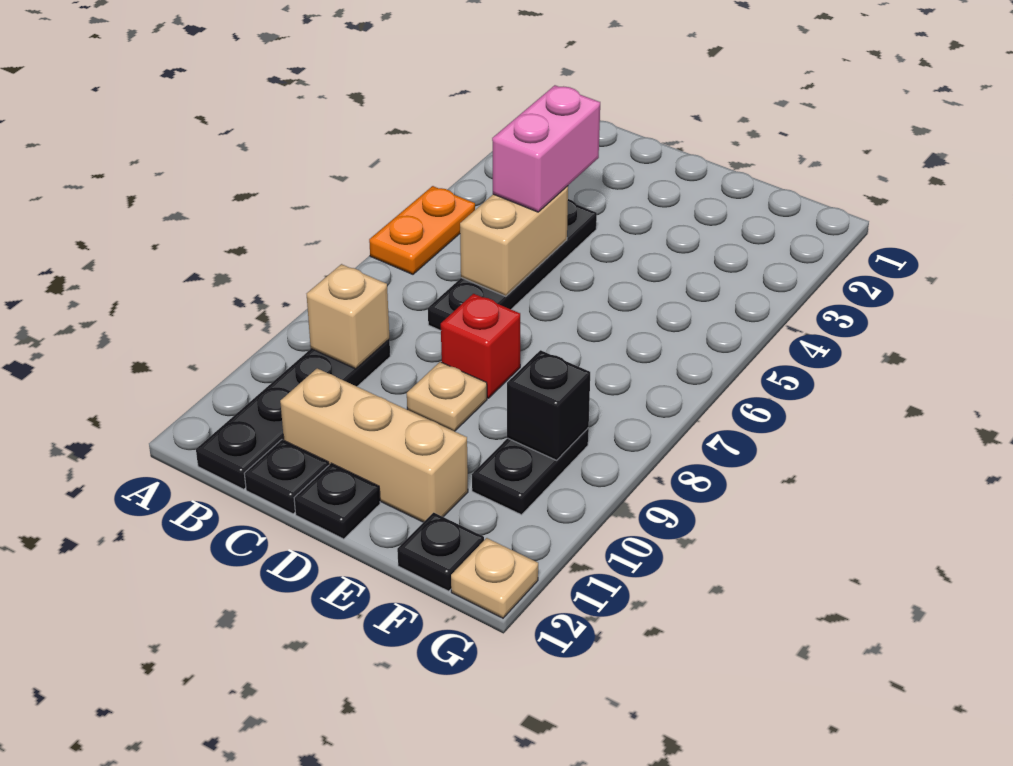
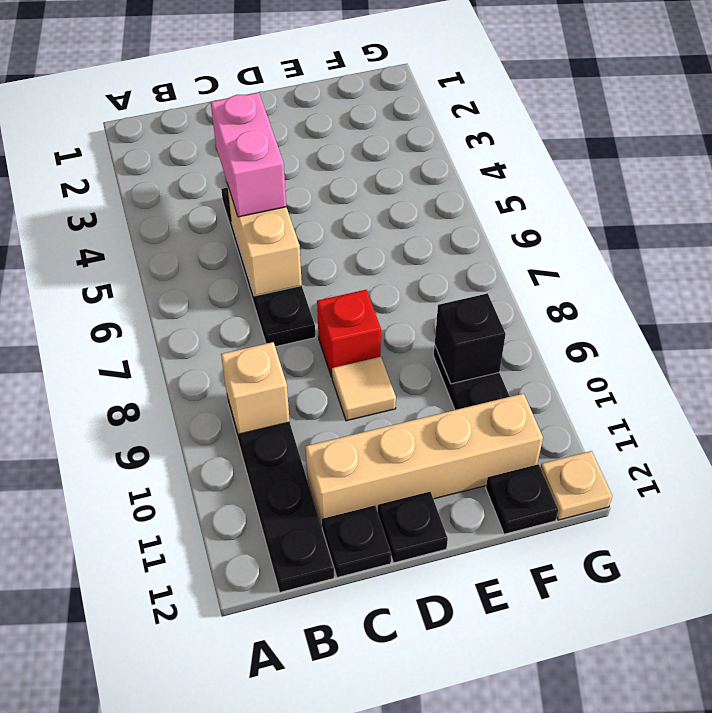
orange 1x2 plate [369,186,475,274] -> none
tan 1x3 brick [280,368,468,522] -> tan 1x4 brick [306,394,543,527]
tan 1x1 plate [407,362,487,431] -> tan 1x1 tile [332,357,396,421]

